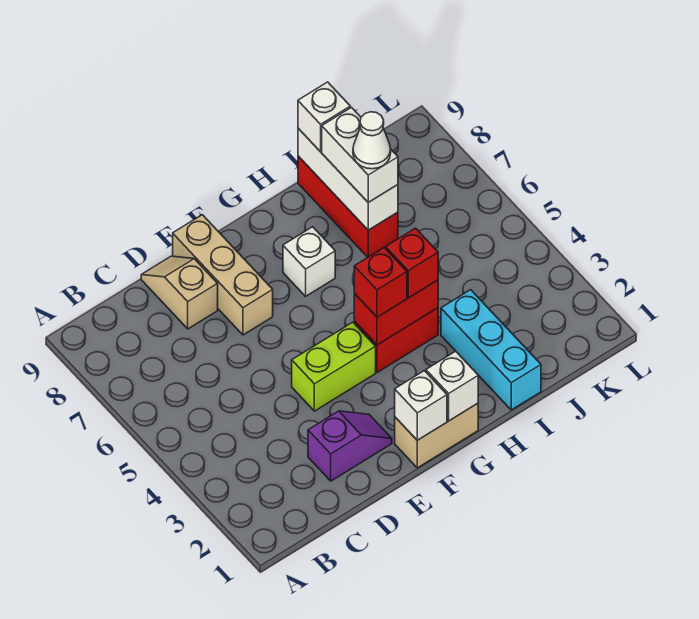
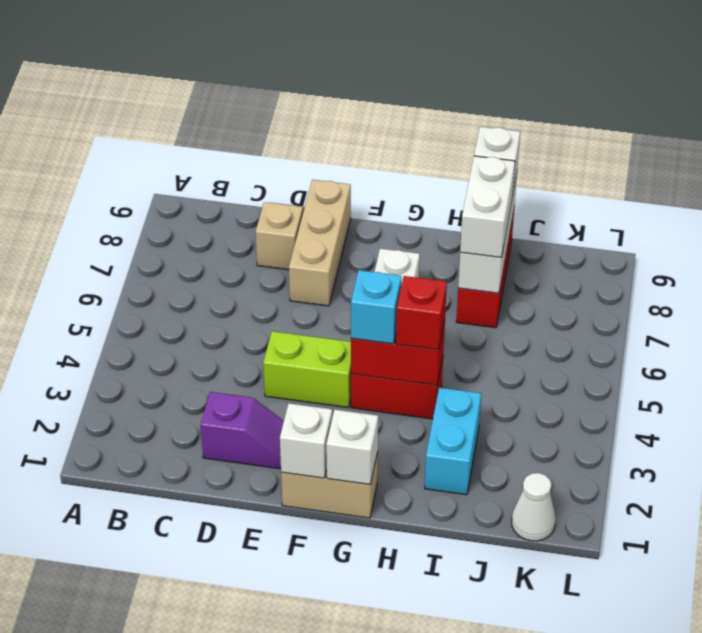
red 1x1 brick [354,248,407,317] -> cyan 1x1 brick [351,270,401,344]
cyan 1x3 brick [441,290,541,410] -> cyan 1x2 brick [425,388,481,495]
white 1x1 cone [353,112,391,169] -> white 1x1 cone moved to [512,473,556,541]

